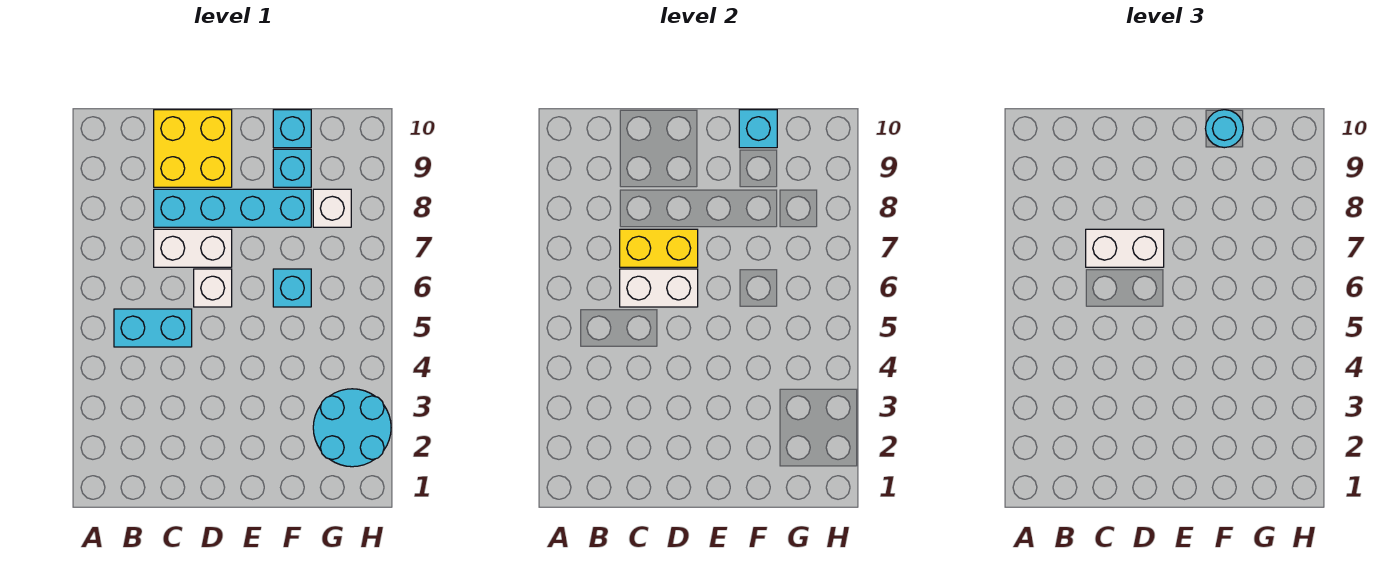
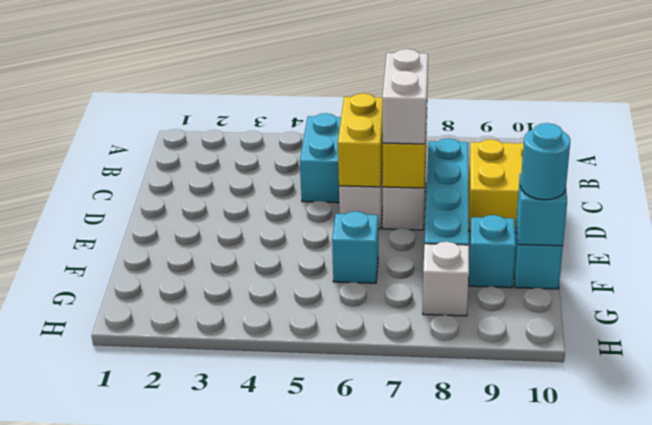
white 1x2 brick [620,269,698,307] -> yellow 1x2 brick [338,93,383,187]
cyan 2x2 round brick [313,389,391,467] -> none

